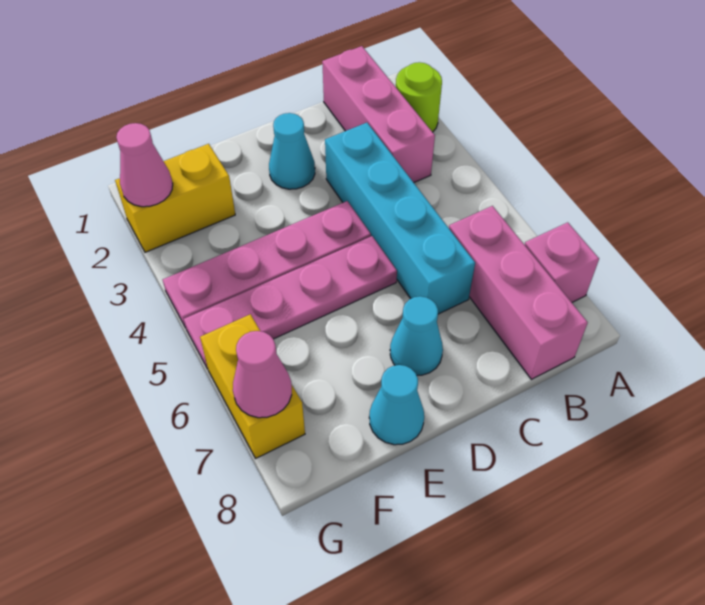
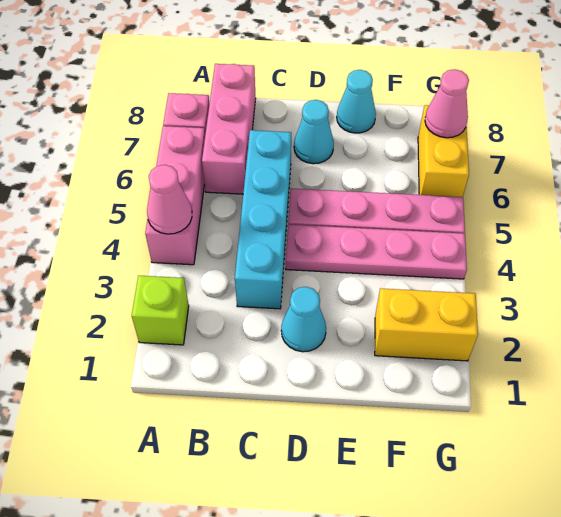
lime 1x1 round brick [396,62,442,132] -> lime 1x1 brick [132,276,189,345]
pink 1x3 brick [322,46,435,182] -> pink 1x3 brick moved to [145,126,205,265]
pink 1x1 cone [116,123,173,207] -> pink 1x1 cone moved to [147,165,192,234]

